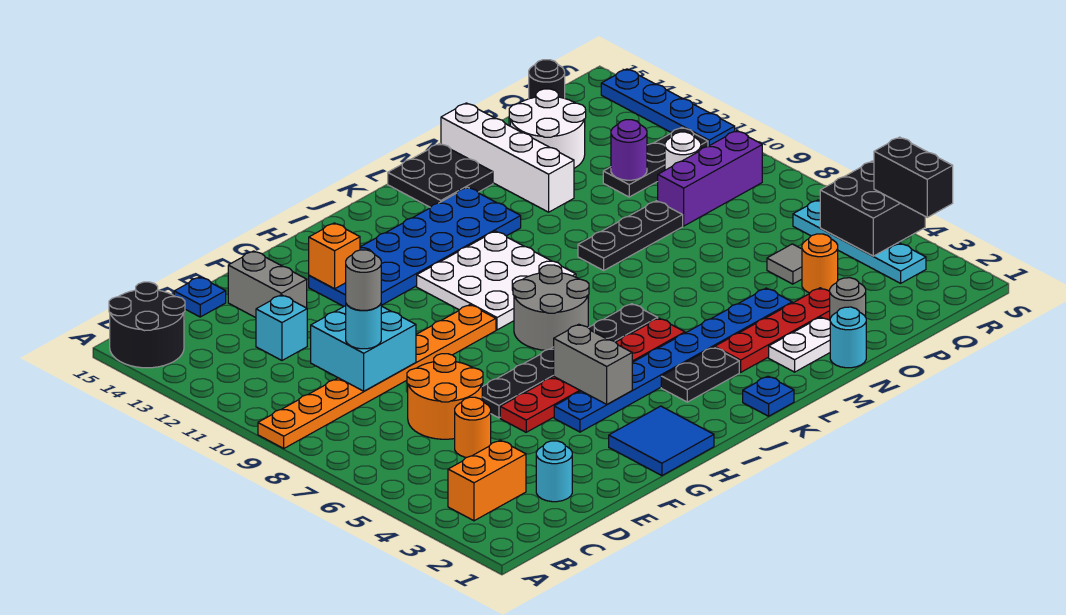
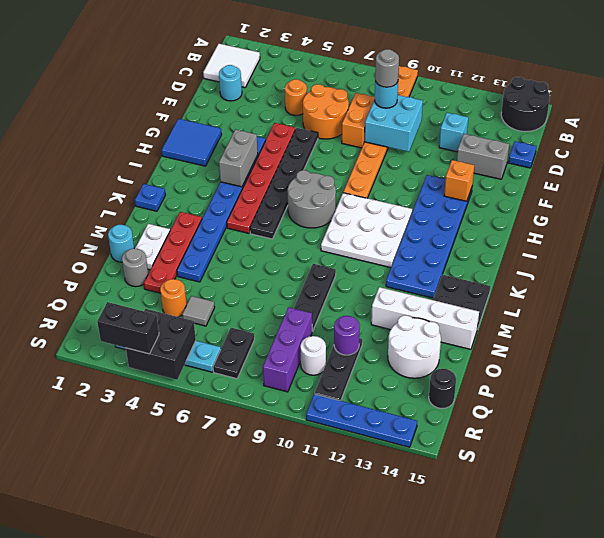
none -> white 2x2 tile [203,44,260,88]
orange 1x2 brick [448,440,526,521] -> orange 1x2 brick moved to [342,93,375,148]
grey 1x2 brick [554,324,632,404] -> grey 1x2 brick turned to [219,129,258,187]
black 1x2 plate [661,347,739,402] -> black 1x2 plate moved to [213,328,255,379]

